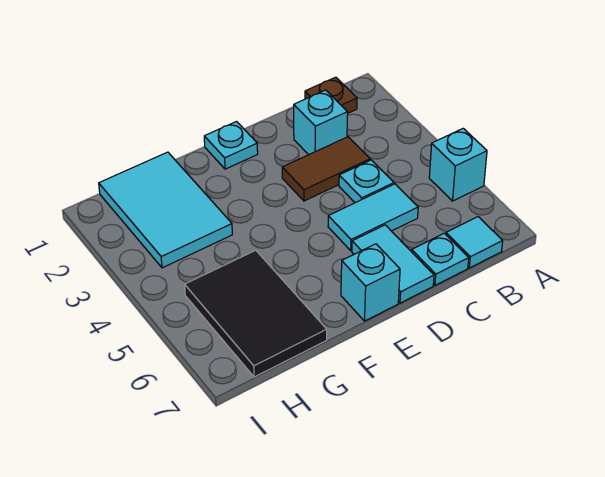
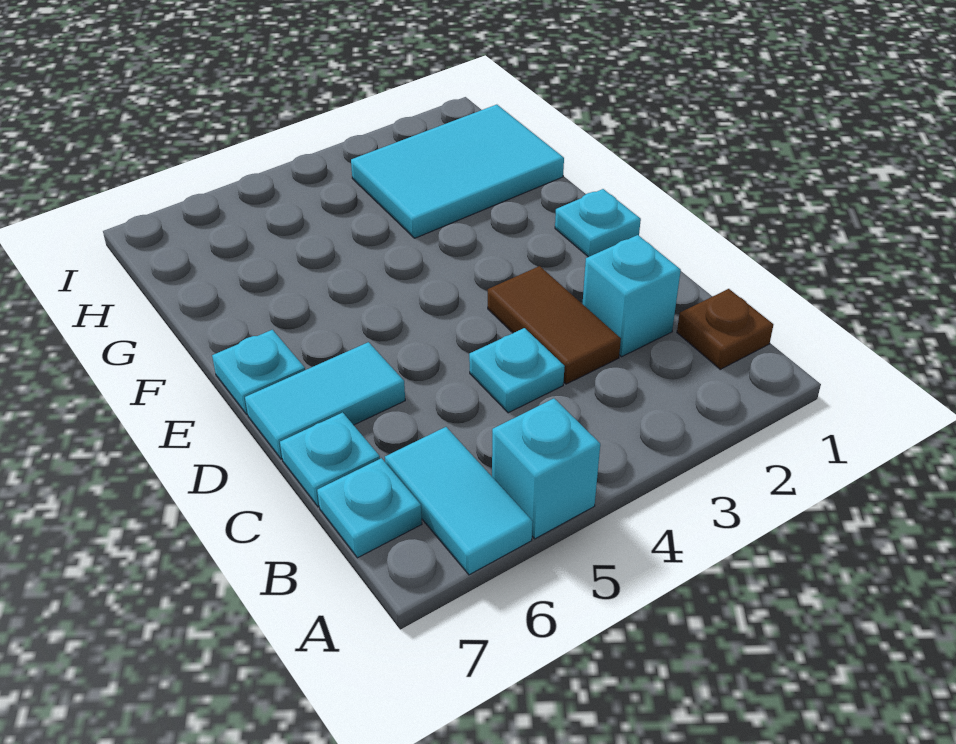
cyan 1x1 tile [446,217,503,268] -> cyan 1x1 plate [317,458,422,558]
cyan 1x2 tile [328,184,418,251] -> cyan 1x2 tile moved to [385,427,533,575]
cyan 1x1 brick [341,244,400,321] -> cyan 1x1 plate [212,330,305,414]
black 2x3 tile [185,250,327,377] -> none

